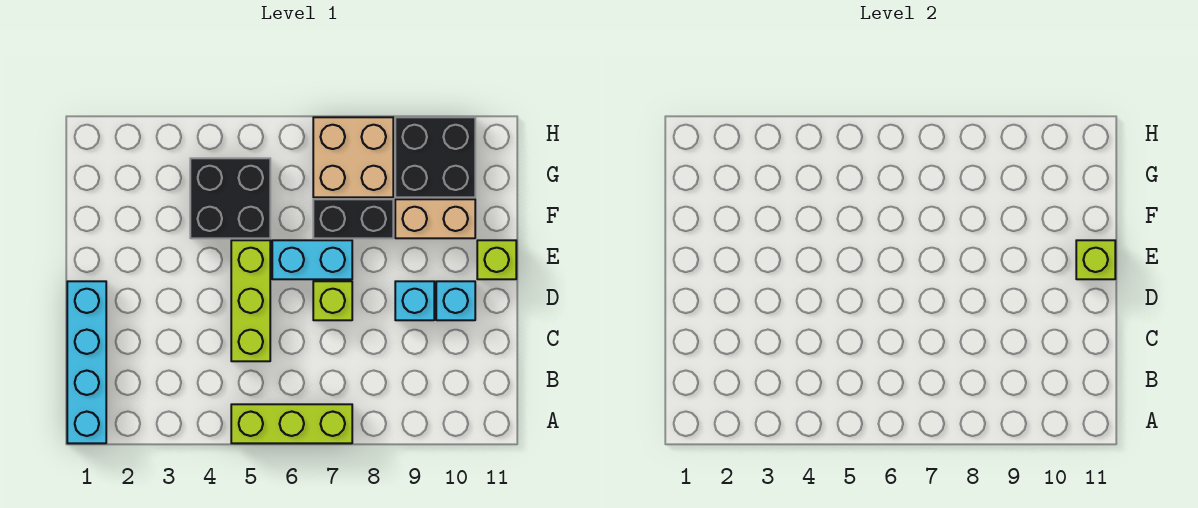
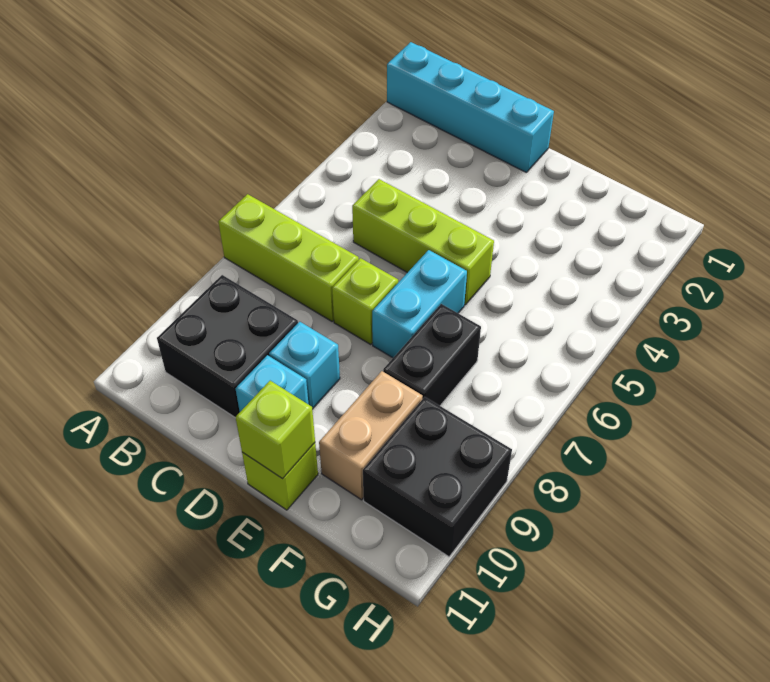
lime 1x3 brick [231,404,352,443] -> lime 1x3 brick turned to [218,194,359,321]
black 2x2 brick [190,158,270,238] -> black 2x2 brick moved to [157,275,298,418]
tan 2x2 brick [313,117,393,197] -> none

